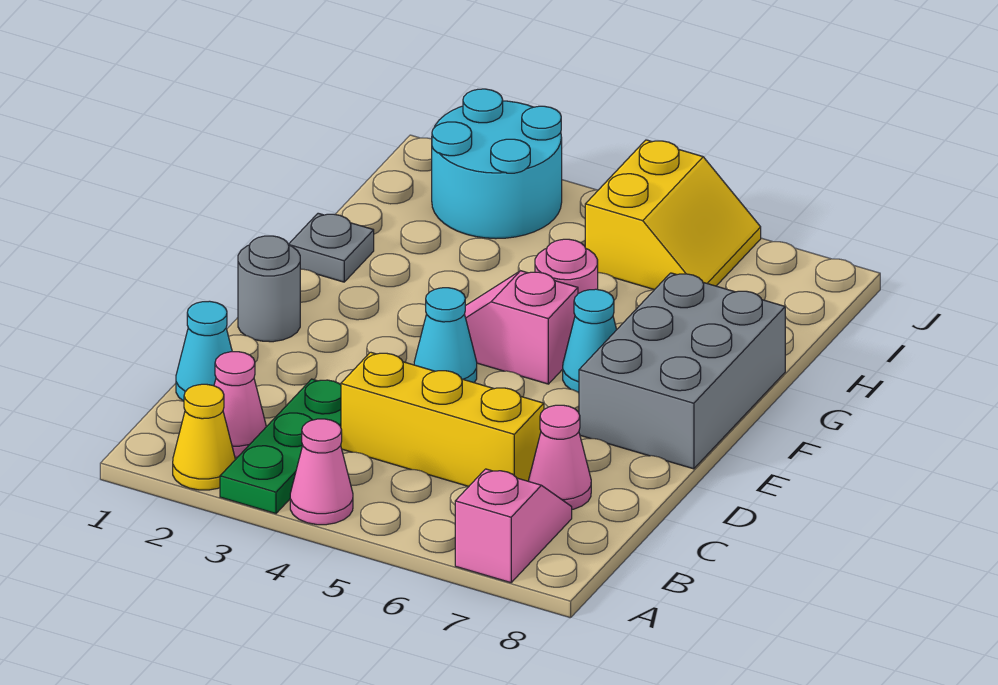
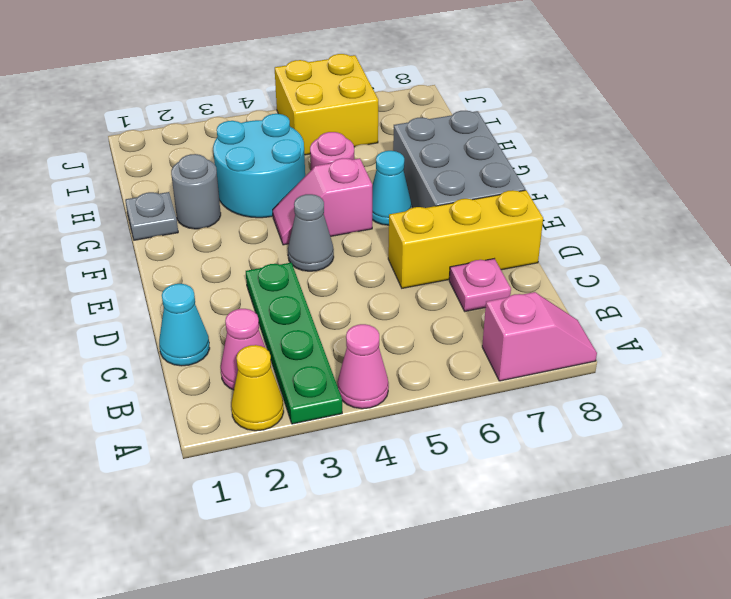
green 1x3 plate [220,379,341,514] -> green 1x4 plate [246,263,342,424]
pink 1x2 slope [455,469,572,583] -> pink 1x2 slope turned to [482,292,597,381]
yellow 1x3 brick [341,352,544,486] -> yellow 1x3 brick moved to [388,190,543,288]
pink 1x1 cone [529,405,591,509] -> pink 1x1 plate [449,259,511,311]
grey 1x1 round brick [238,236,300,342] -> grey 1x1 round brick moved to [171,154,221,229]
cyan 1x1 cone [414,288,477,383] -> grey 1x1 cone [288,194,334,271]
cyan 2x2 round brick [432,89,562,239] -> cyan 2x2 round brick moved to [213,114,305,218]
yellow 2x2 slope [585,140,761,290] -> yellow 2x2 brick [275,54,378,155]

